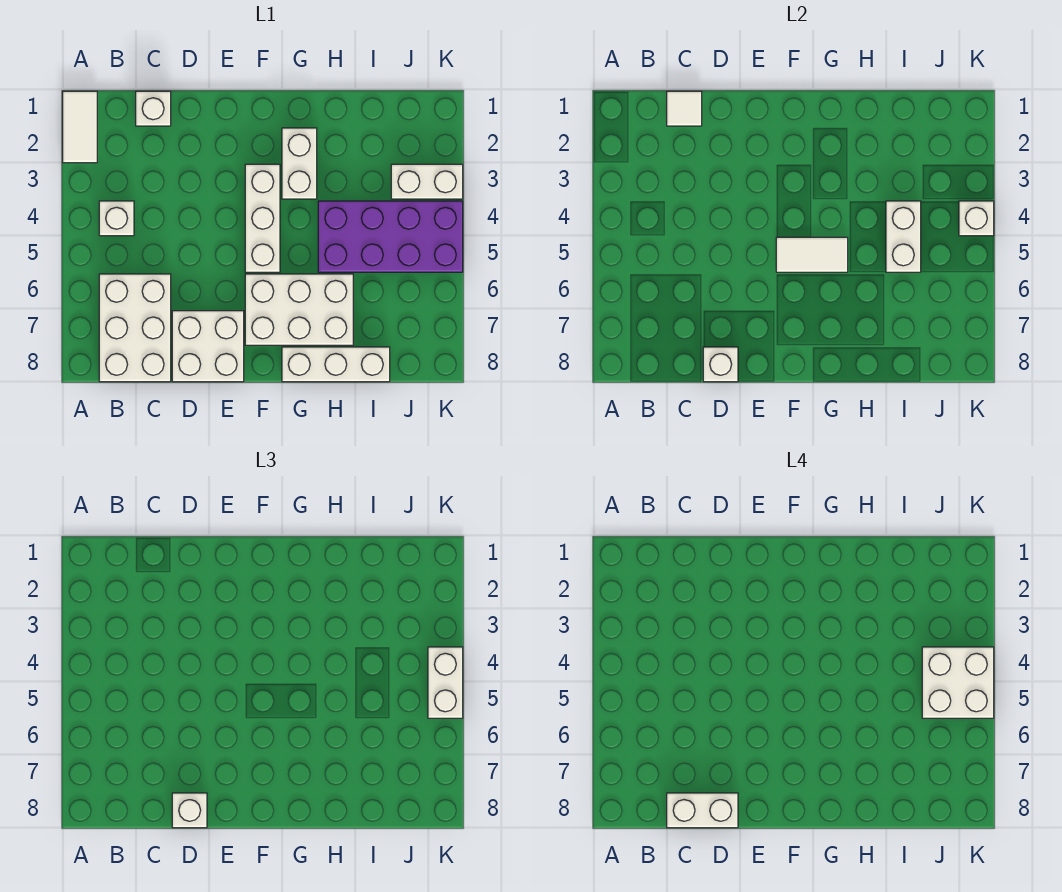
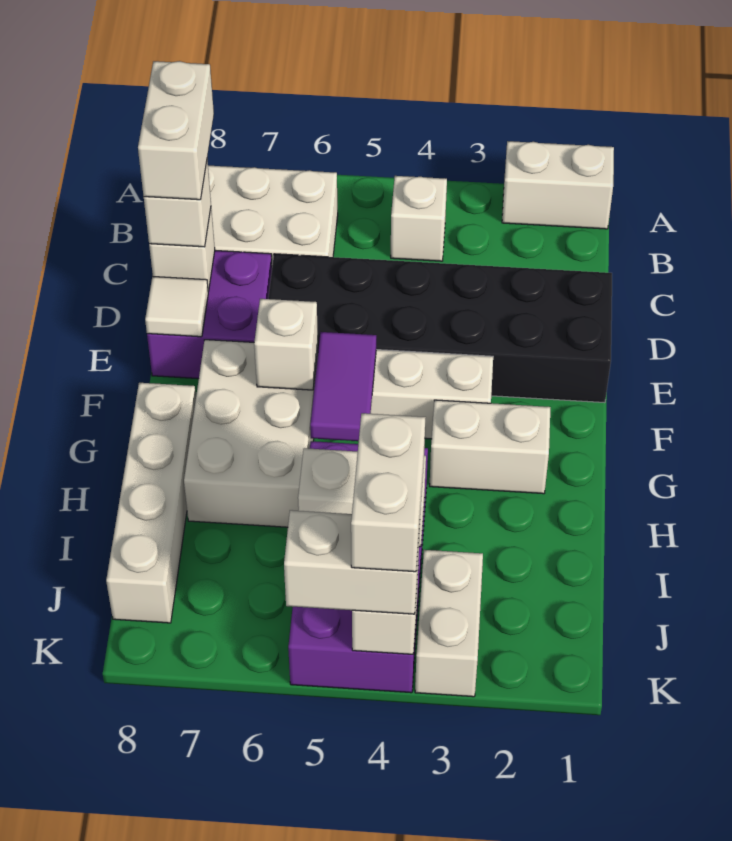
white 1x2 tile [63,91,97,163] -> white 1x2 brick [502,141,614,229]
white 1x1 brick [136,91,171,126] -> white 1x1 brick moved to [254,299,318,390]
white 1x1 tile [667,91,702,126] -> white 1x1 tile moved to [145,277,208,337]
none -> black 2x6 brick [268,254,612,403]
white 2x2 brick [172,311,244,382] -> purple 2x2 brick [147,250,272,379]
white 1x2 tile [776,237,848,272] -> purple 1x2 tile [310,332,376,441]
white 1x3 brick [282,347,390,382] -> white 1x4 brick [106,383,196,623]
white 2x2 brick [922,647,994,718] -> white 1x2 brick [351,413,426,572]

